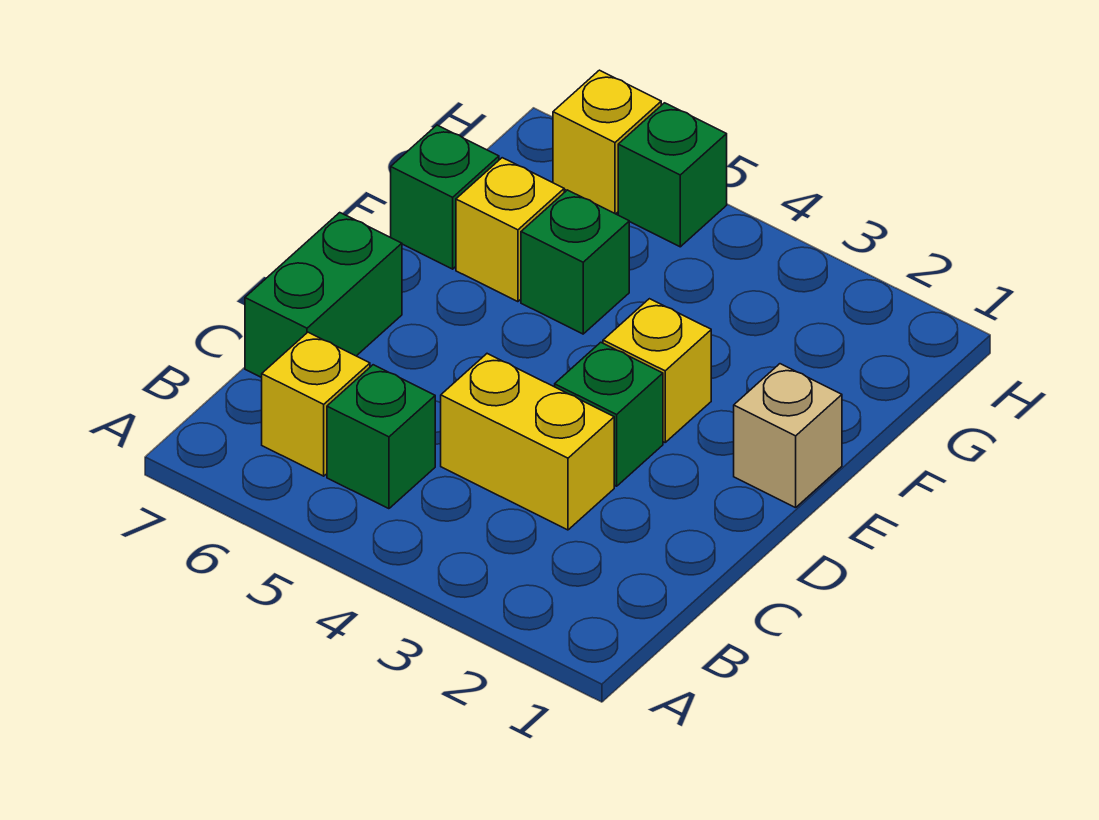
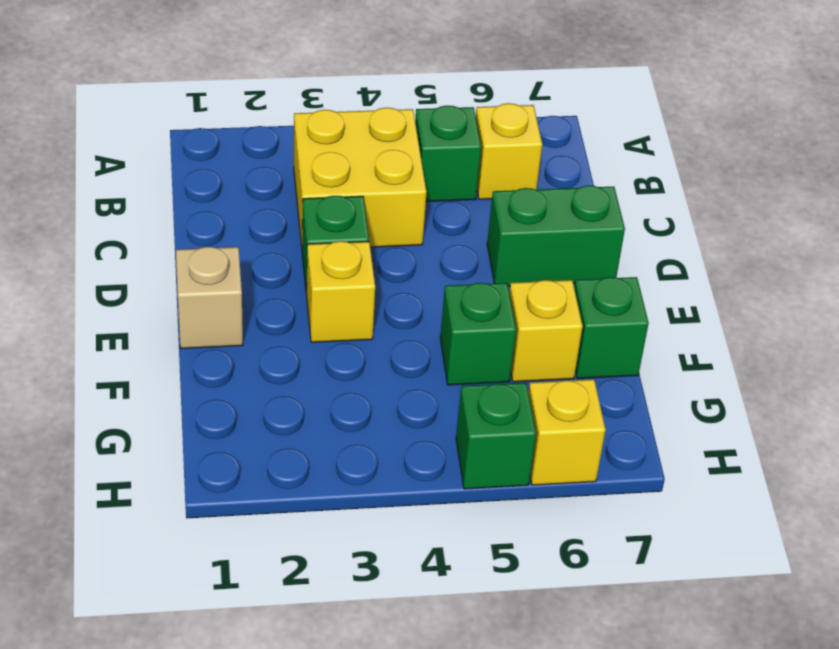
yellow 1x2 brick [441,354,614,530] -> yellow 2x2 brick [294,108,426,247]
green 1x2 brick [245,213,402,378] -> green 1x2 brick turned to [487,186,625,286]

